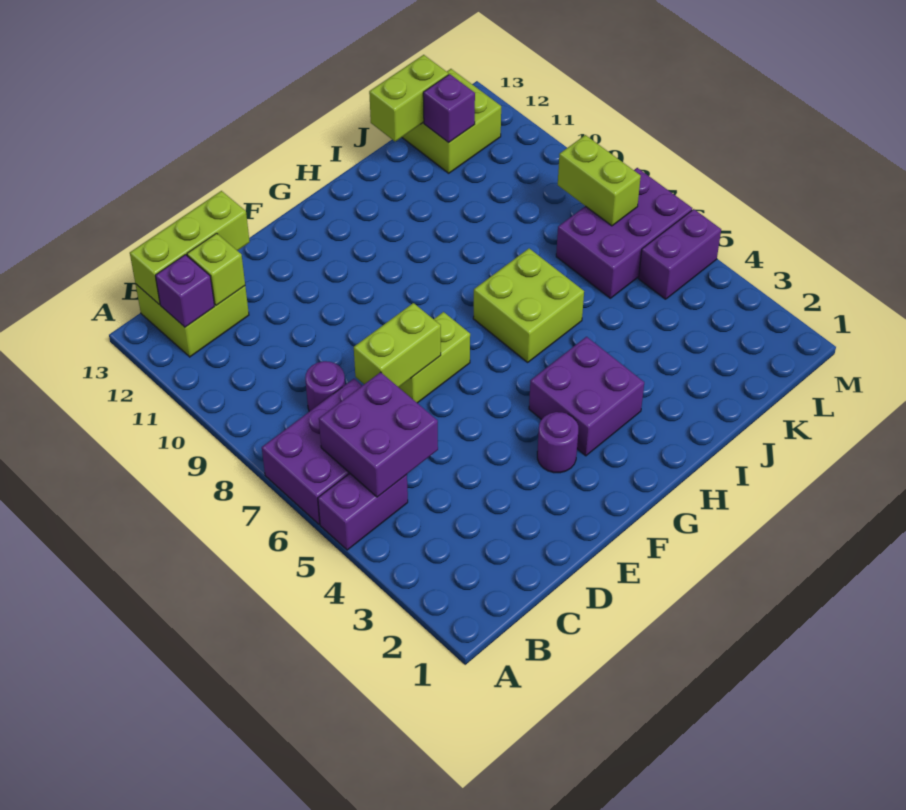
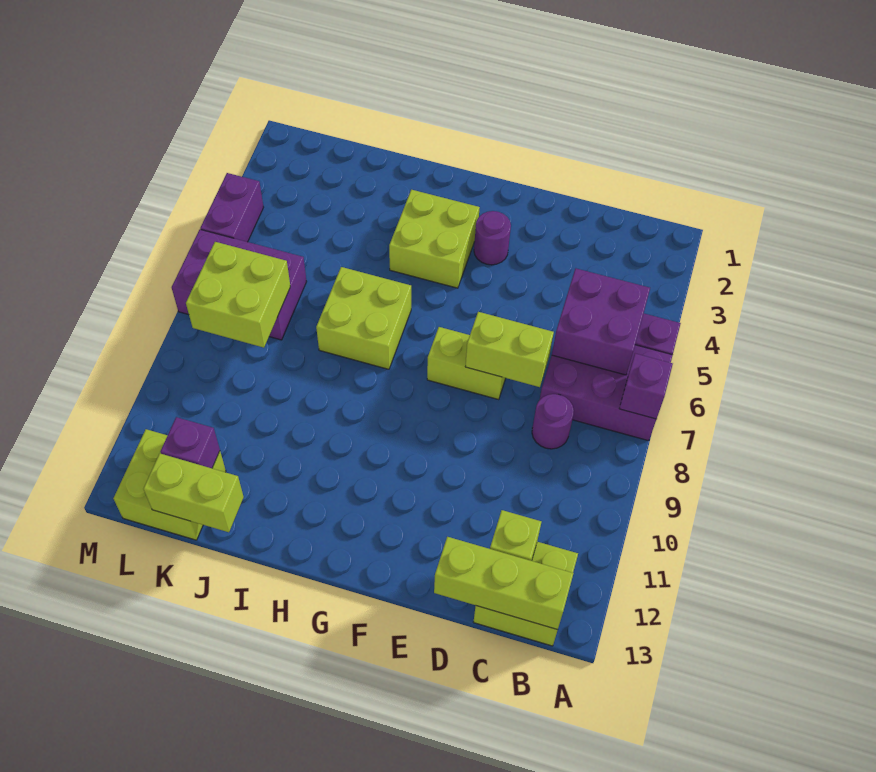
purple 1x1 brick [155,255,215,327] -> purple 1x1 brick moved to [619,353,673,419]
purple 2x2 brick [529,337,644,456] -> lime 2x2 brick [389,190,480,288]
purple 1x2 brick [639,209,721,299] -> purple 1x2 brick turned to [200,173,264,242]
lime 1x2 brick [558,135,641,226] -> lime 2x2 brick [186,242,290,348]

